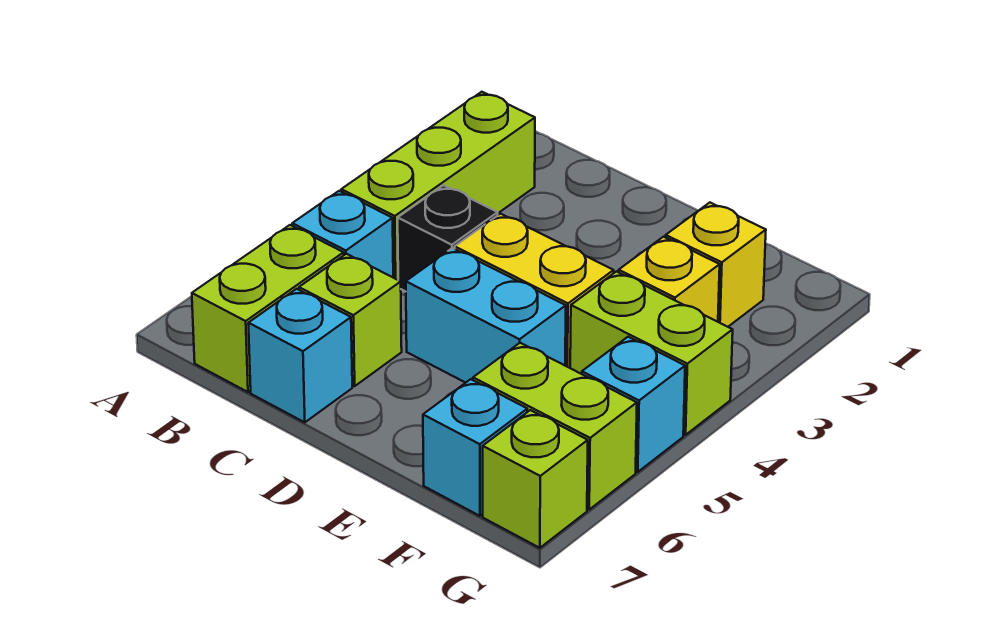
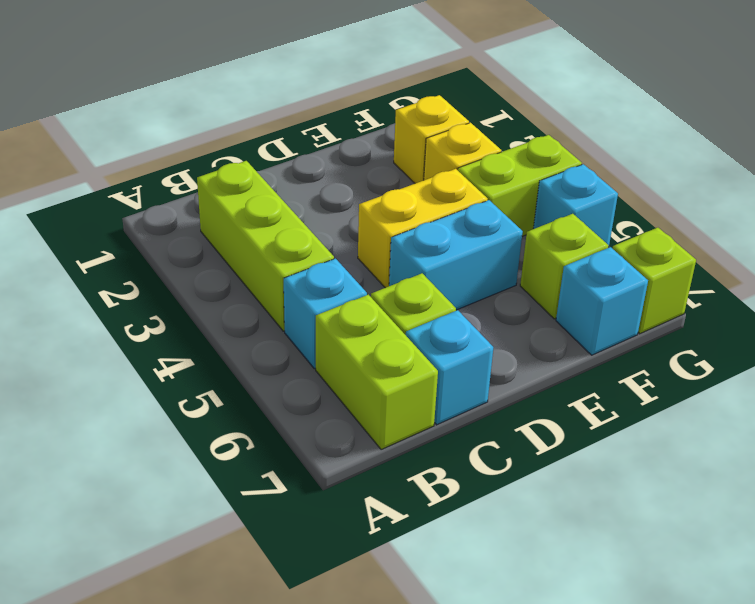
black 1x1 brick [398,185,498,292] -> none
lime 1x2 brick [473,343,637,509] -> lime 1x1 brick [520,214,609,319]

